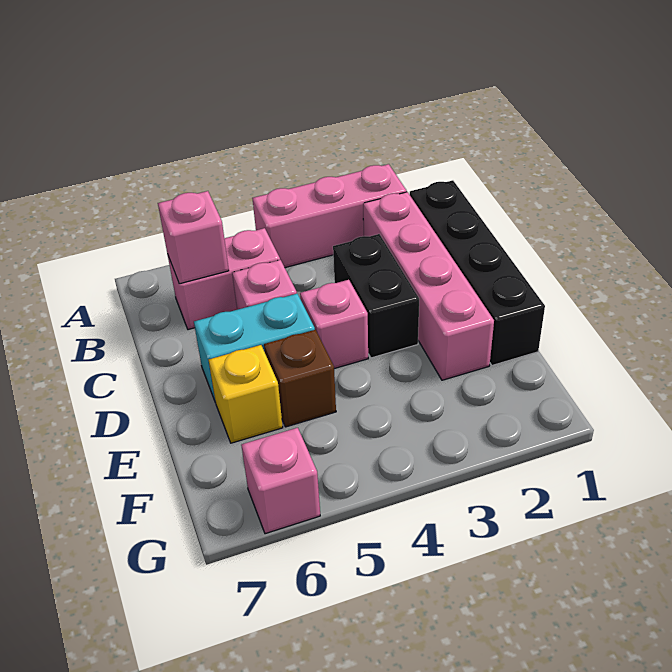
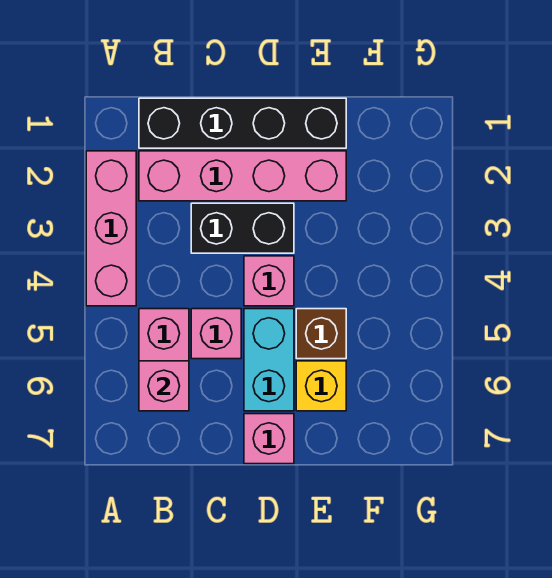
pink 1x1 brick [241,428,320,534] -> pink 1x1 brick moved to [244,414,294,464]

